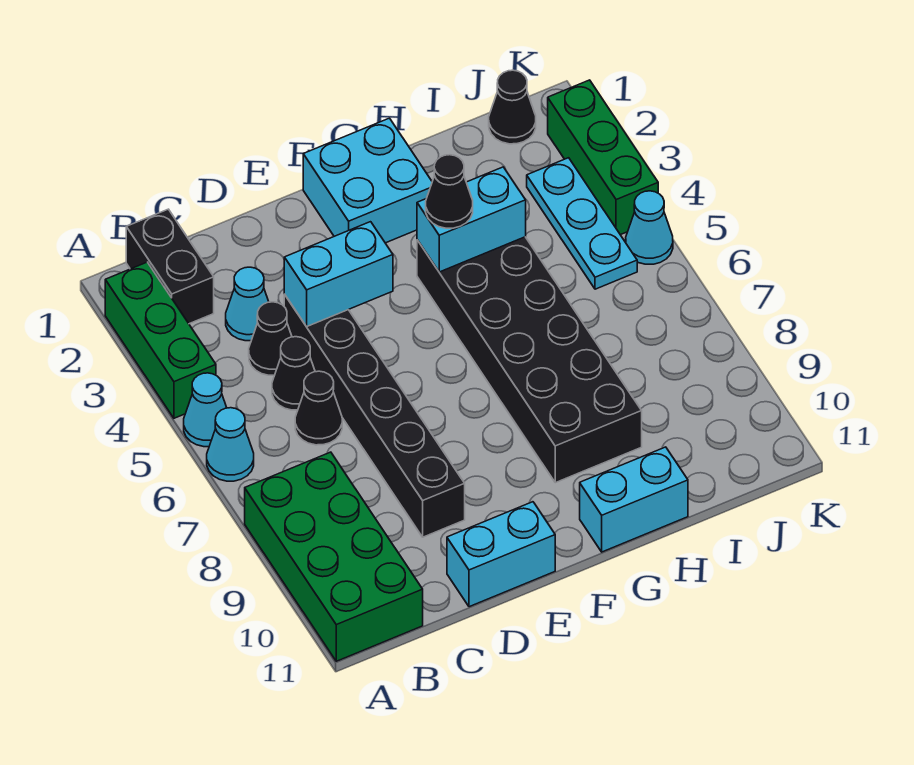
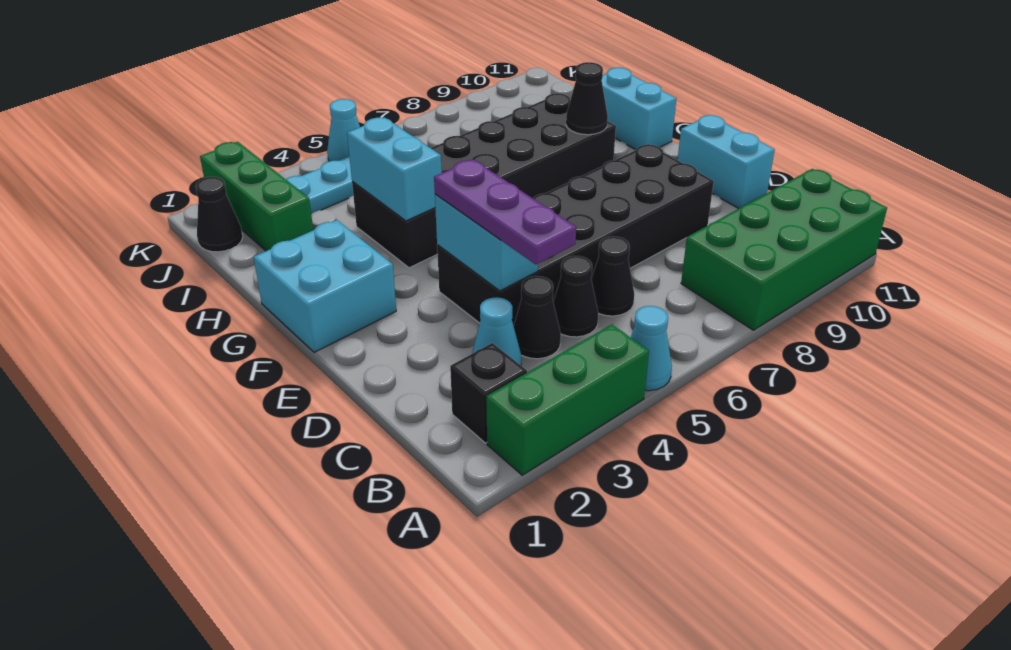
cyan 1x1 cone [207,408,254,481] -> none
black 1x2 brick [126,209,214,324] -> black 1x1 brick [450,343,527,443]
none -> purple 1x3 plate [434,160,576,264]
black 1x6 brick [284,294,465,537] -> black 2x6 brick [437,144,714,326]
black 1x1 cone [426,155,473,228] -> black 1x1 cone moved to [566,62,608,135]
green 1x3 brick [548,80,658,235] -> green 1x3 brick turned to [200,142,313,251]

